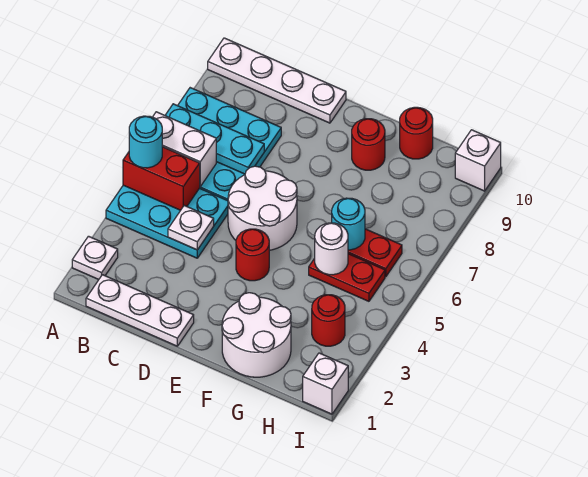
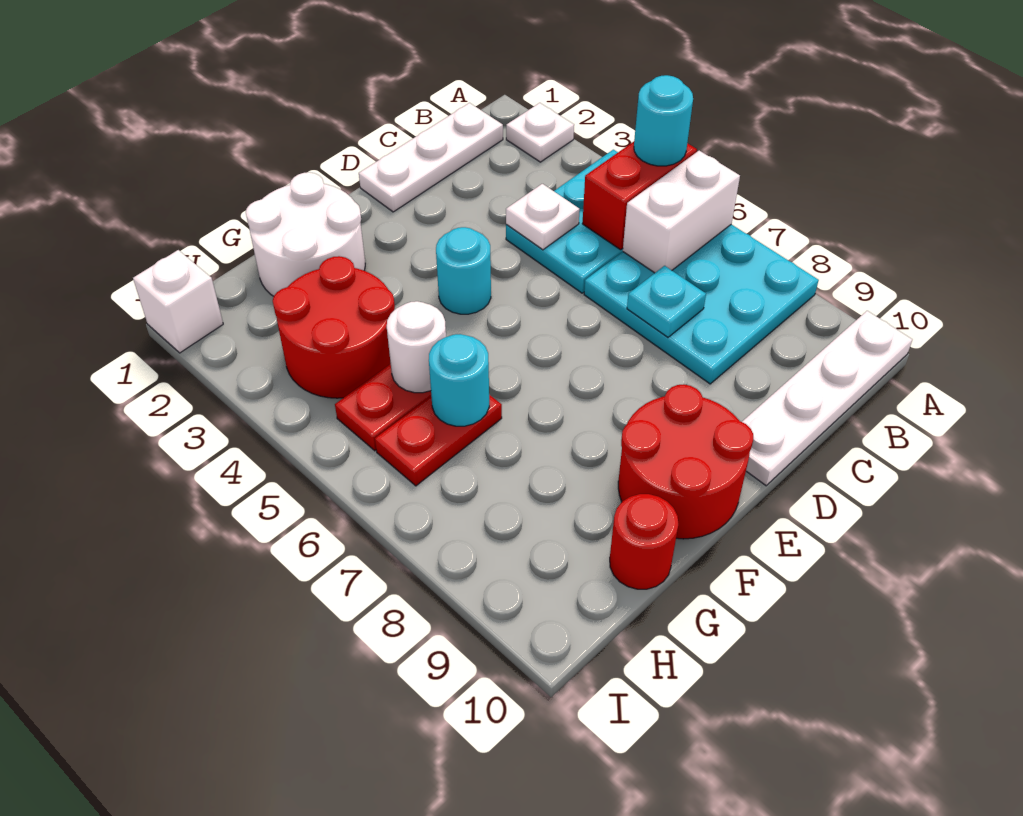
cyan 1x3 plate [165,104,264,174] -> cyan 1x1 plate [627,266,706,337]
white 2x2 round brick [228,166,297,250] -> none
red 1x1 round brick [236,229,269,281] -> cyan 1x1 round brick [436,227,491,314]
red 1x1 round brick [352,119,385,170] -> red 2x2 round brick [618,385,753,539]
red 1x1 round brick [312,295,345,346] -> red 2x2 round brick [273,256,395,398]
white 1x1 brick [455,130,501,191] -> none

